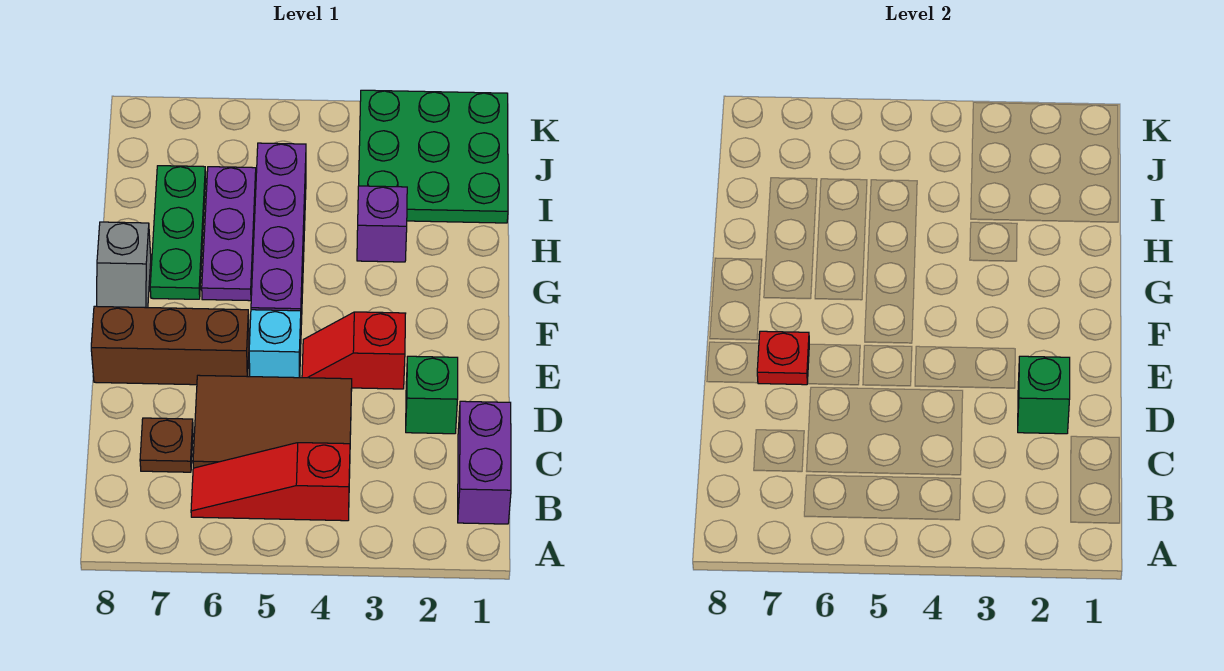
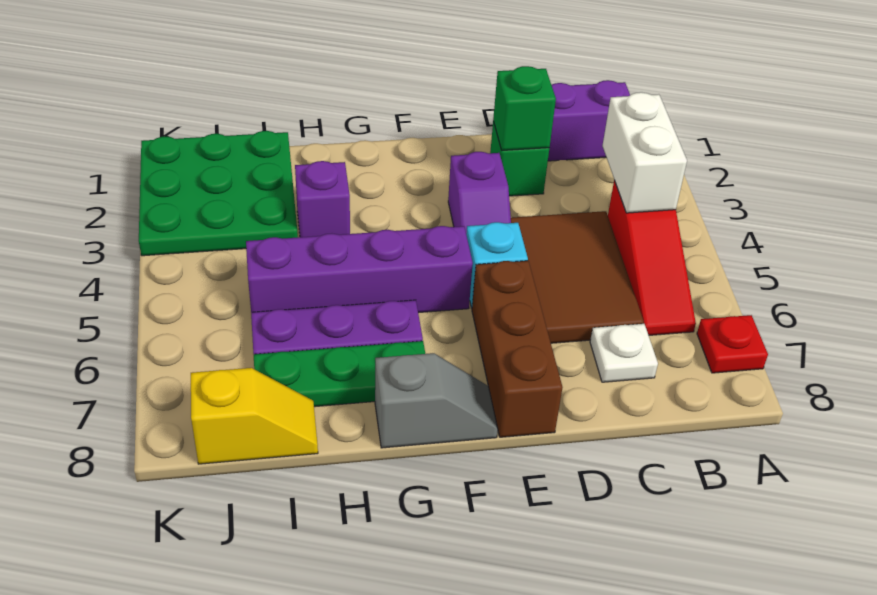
none -> white 1x2 brick [602,92,687,213]
brown 1x1 plate [140,418,193,472] -> white 1x1 plate [590,324,658,382]
red 1x2 slope [302,312,406,389] -> purple 1x2 slope [448,152,511,233]
red 1x1 plate [757,331,809,385] -> red 1x1 plate moved to [697,315,768,373]
none -> yellow 1x2 slope [191,368,318,464]

